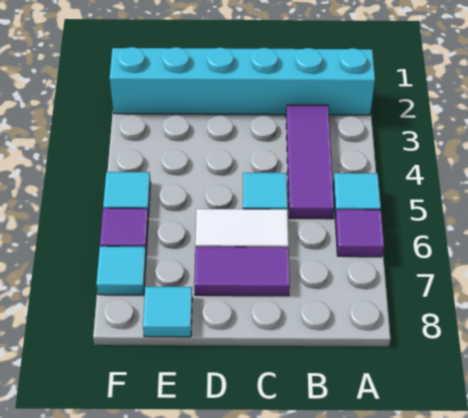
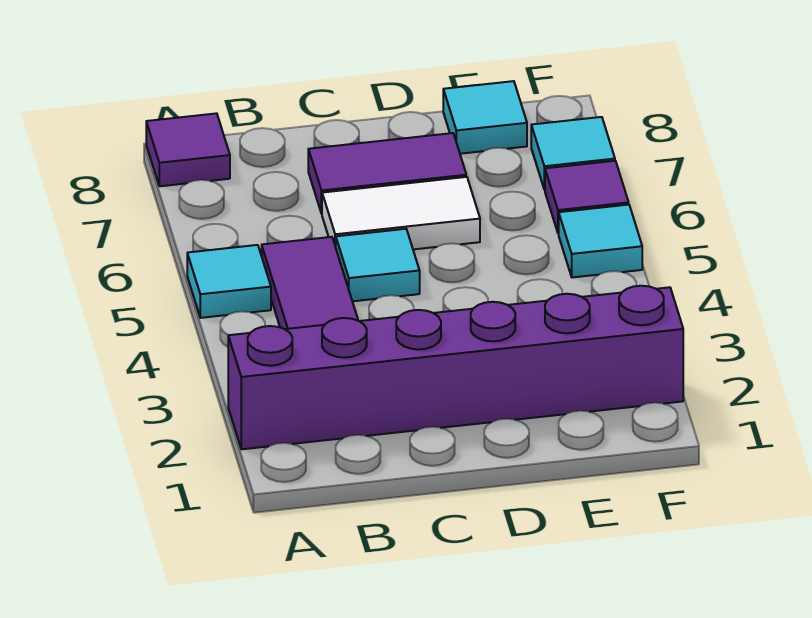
cyan 1x6 brick [110,47,375,115] -> purple 1x6 brick [228,286,683,449]
purple 1x1 tile [335,210,384,257] -> purple 1x1 tile moved to [146,113,230,186]

